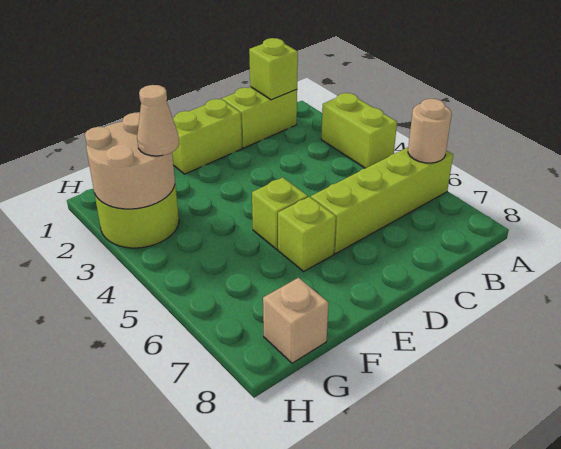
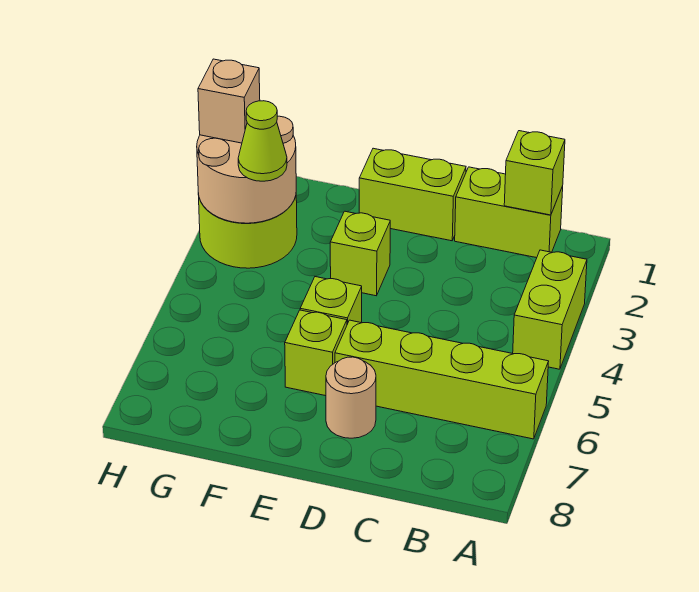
tan 1x1 round brick [408,99,452,163] -> tan 1x1 round brick moved to [326,357,376,438]
none -> lime 1x1 brick [330,211,390,296]
tan 1x1 cone [137,85,179,156] -> lime 1x1 cone [238,101,287,181]
tan 1x1 brick [263,278,329,363] -> tan 1x1 brick moved to [198,59,260,143]

